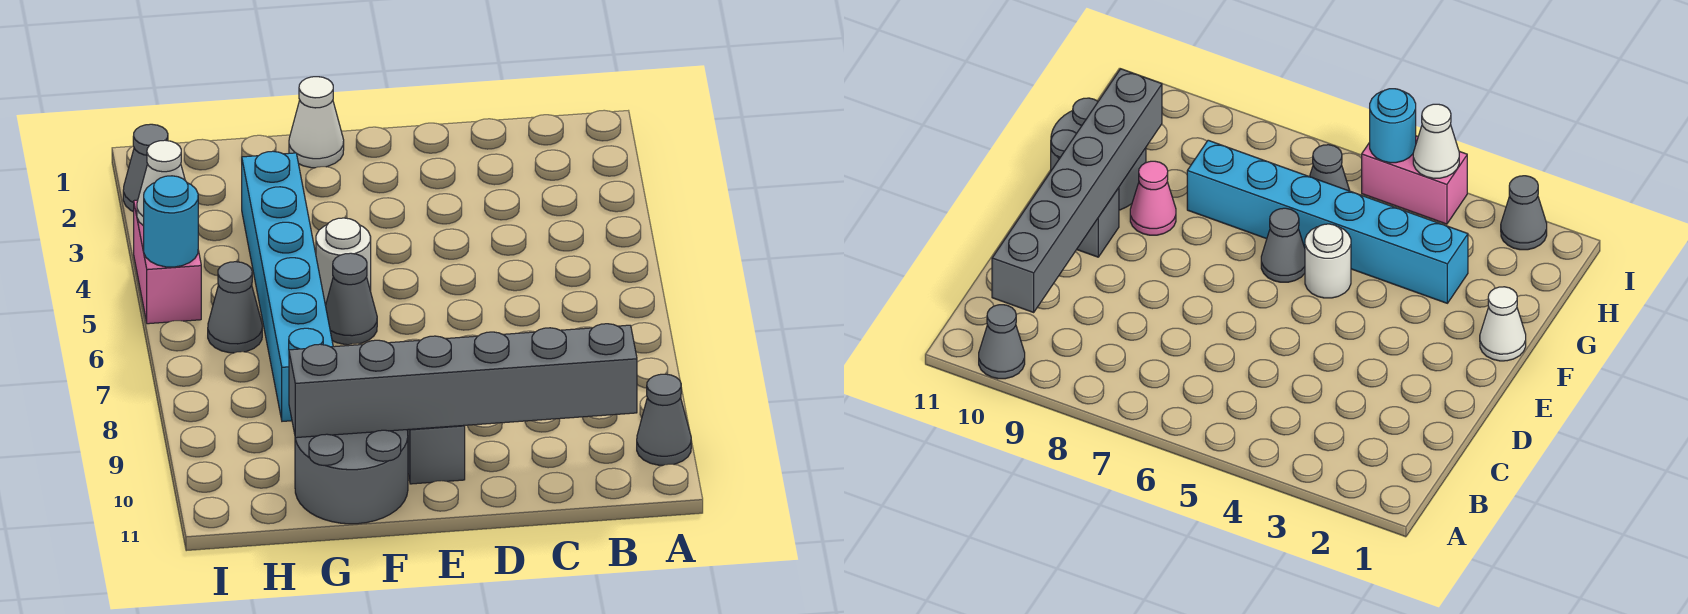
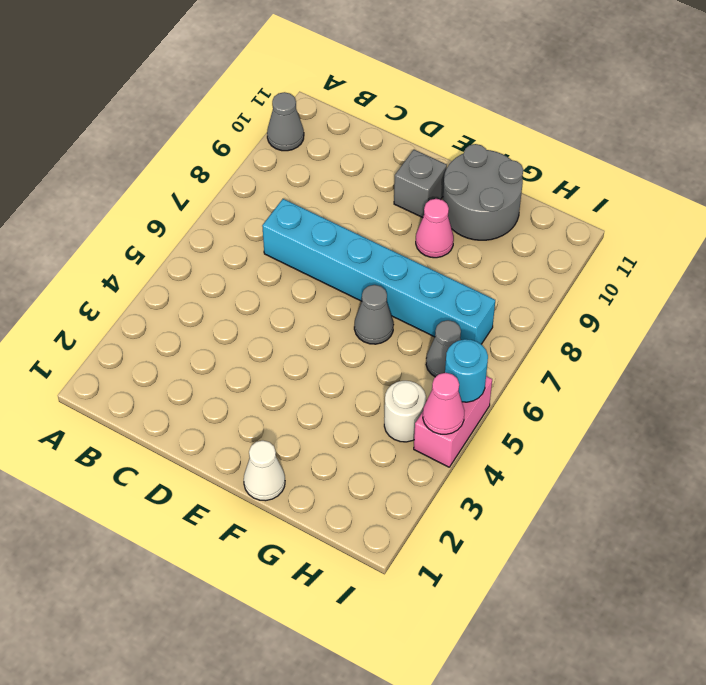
grey 1x6 brick [289,324,637,438] -> none
white 1x1 round brick [316,218,371,305] -> white 1x1 round brick moved to [384,381,426,442]
cyan 1x6 brick [242,151,333,421] -> cyan 1x6 brick turned to [262,199,495,344]
grey 1x1 cone [123,124,168,212] -> none
white 1x1 cone [137,140,185,226] -> pink 1x1 cone [423,373,465,434]

